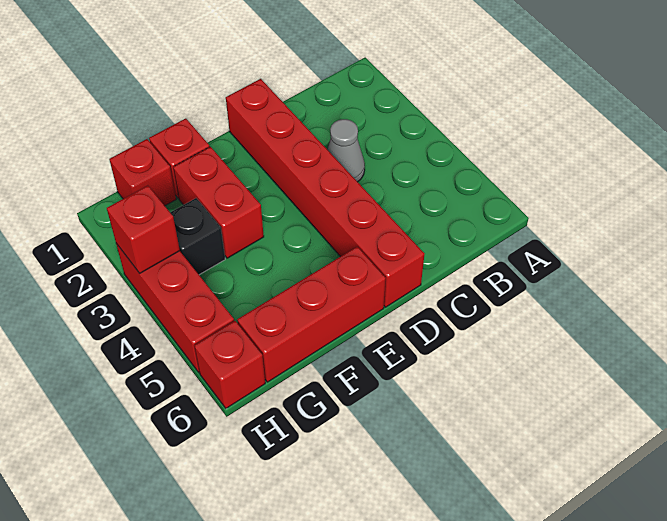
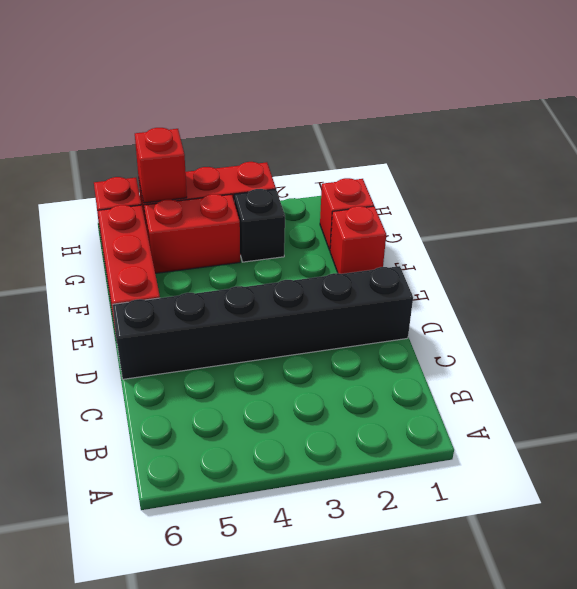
grey 1x1 cone [327,119,365,182] -> none
red 1x6 brick [226,79,424,307] -> black 1x6 brick [112,266,413,379]
red 1x2 brick [173,147,264,258] -> red 1x2 brick moved to [144,194,240,273]
red 1x1 brick [107,186,180,273] -> red 1x1 brick moved to [135,128,187,203]

